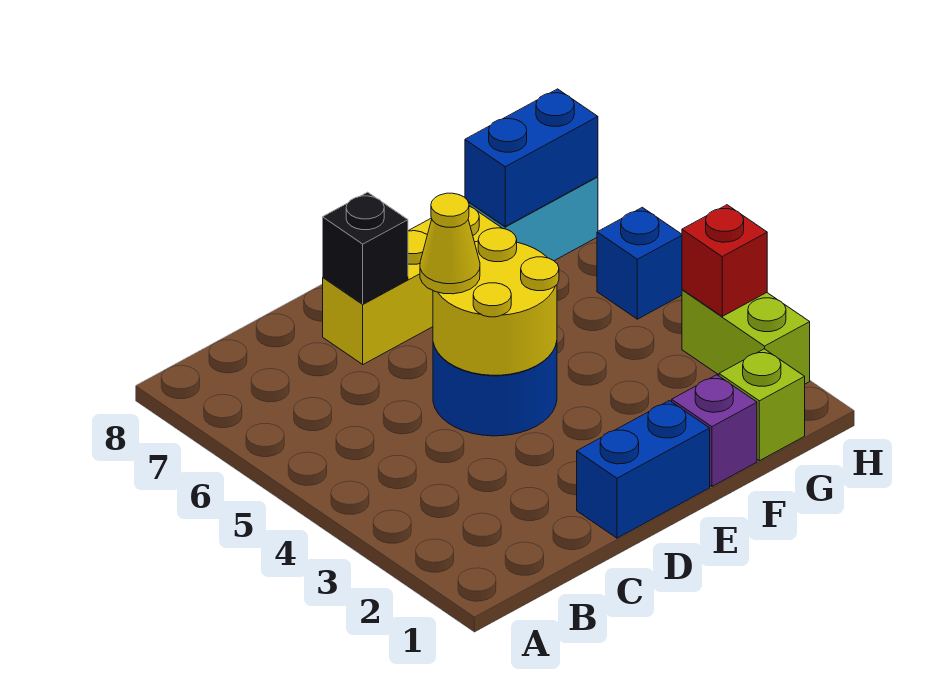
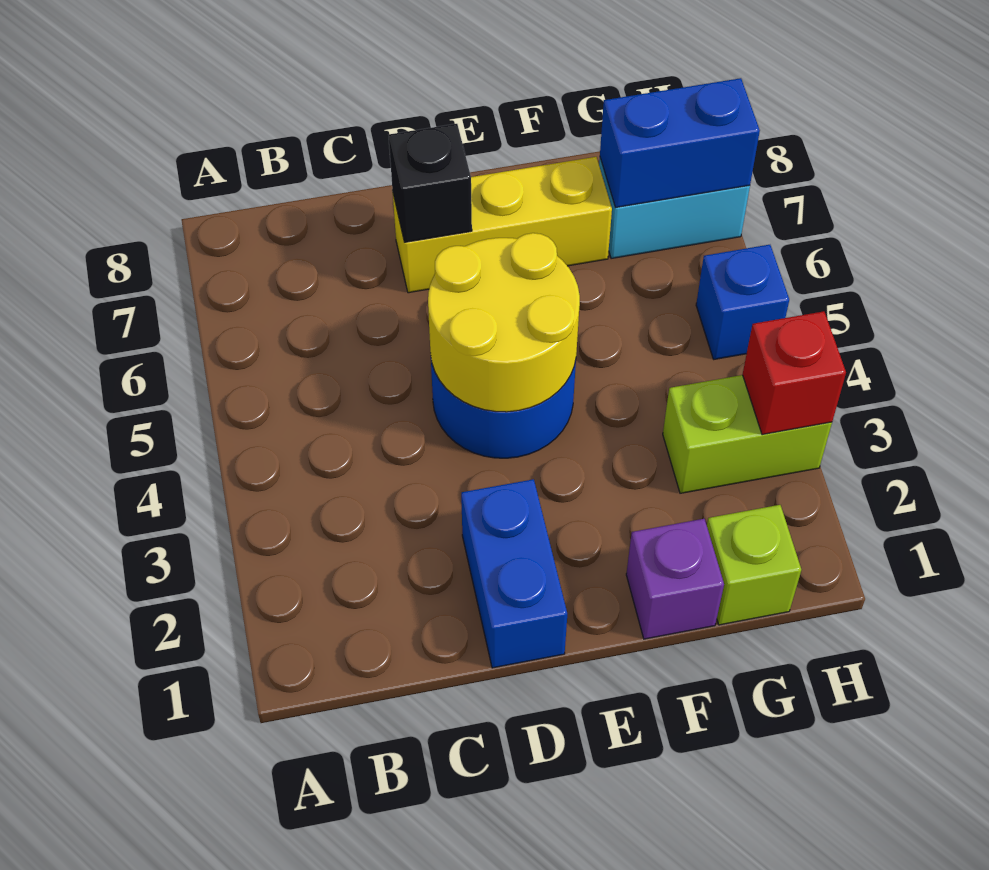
blue 1x2 brick [577,401,710,538] -> blue 1x2 brick turned to [461,479,567,668]
yellow 1x1 cone [420,193,480,294] -> none
lime 1x2 brick [682,290,810,384] -> lime 1x2 brick turned to [663,375,832,493]

